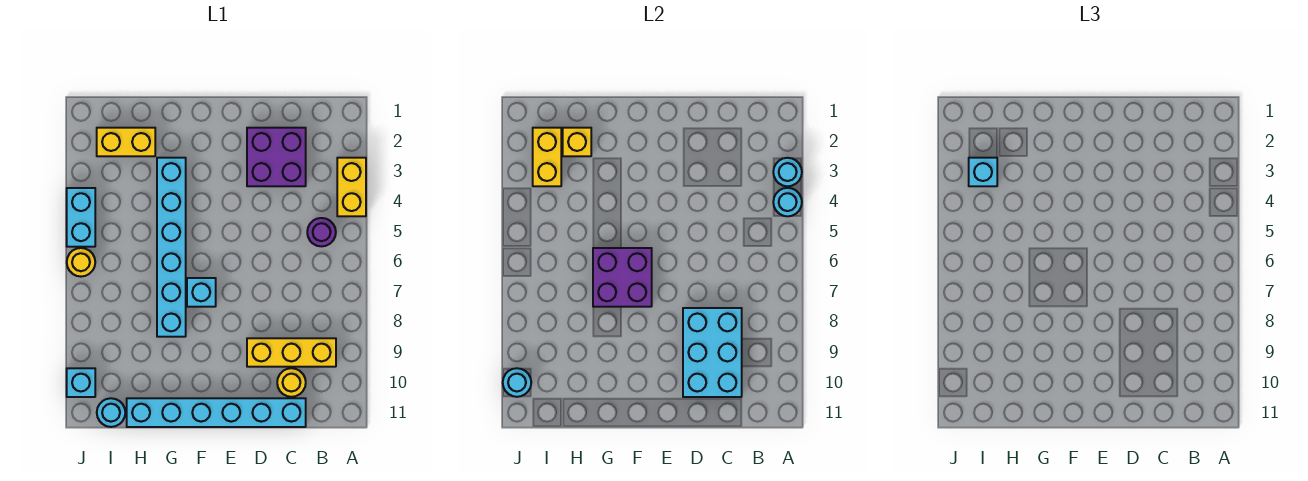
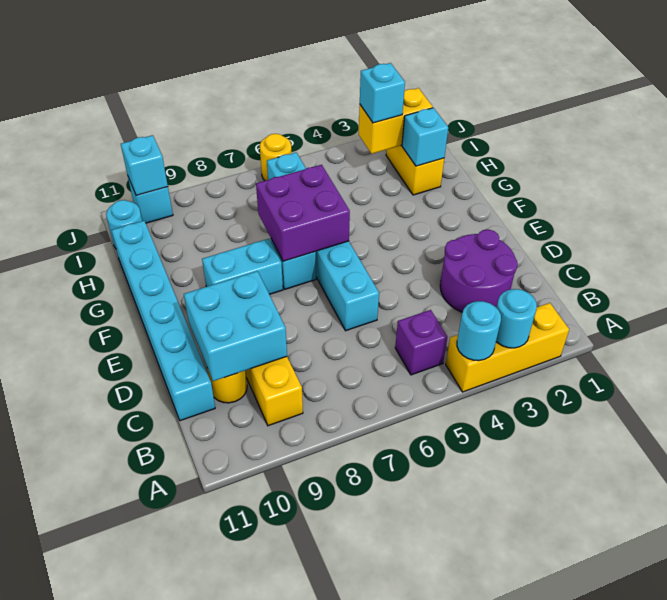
yellow 1x2 brick [337,158,366,216] -> yellow 1x3 brick [446,303,569,392]
purple 1x1 round brick [307,218,336,246] -> purple 1x1 brick [395,310,447,375]
purple 2x2 brick [247,128,306,186] -> purple 2x2 round brick [440,230,518,312]
cyan 2x3 brick [683,308,742,397] -> cyan 2x2 brick [184,271,287,381]
cyan 1x6 brick [157,158,186,337] -> cyan 1x6 brick turned to [267,152,379,331]
yellow 1x1 brick [563,128,591,156] -> cyan 1x1 brick [402,108,448,166]
cyan 1x2 brick [67,188,95,247] -> cyan 1x2 brick moved to [202,239,283,294]
cyan 1x1 round brick [503,368,531,397] -> cyan 1x1 brick [121,135,168,195]

